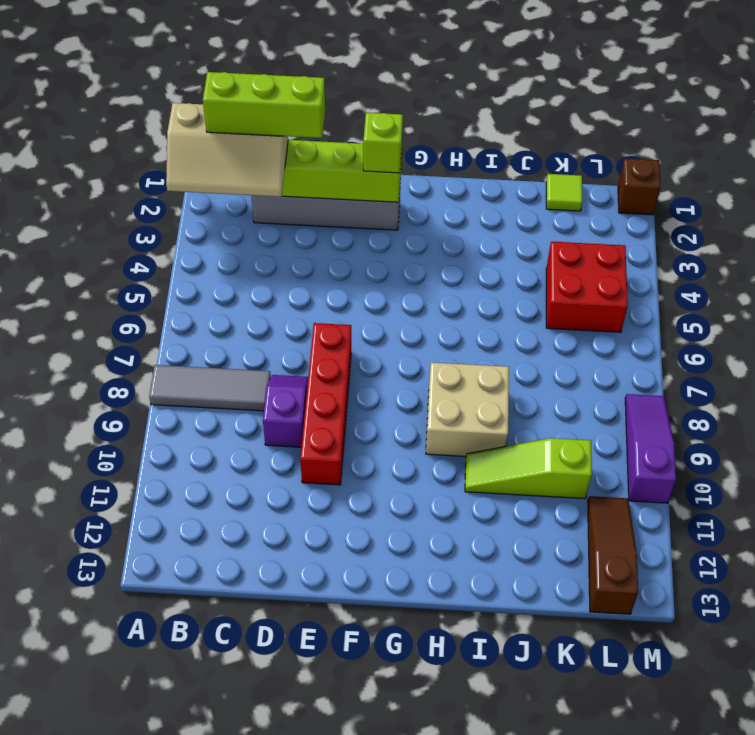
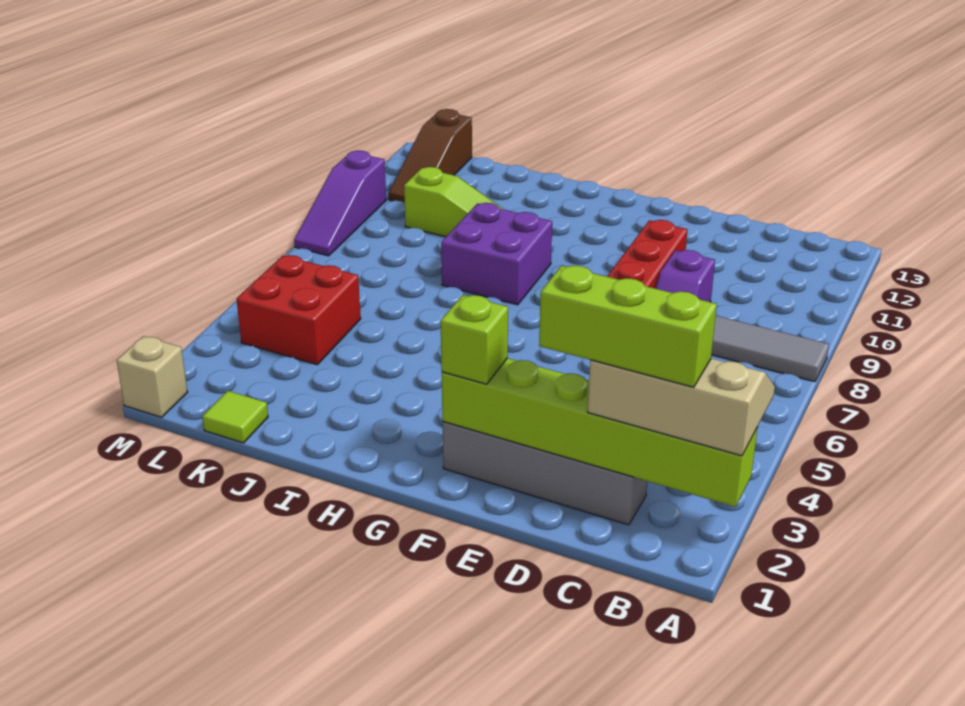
tan 2x2 brick [426,362,509,456] -> purple 2x2 brick [441,203,552,305]
brown 1x1 brick [618,158,660,215] -> tan 1x1 brick [116,336,188,417]

